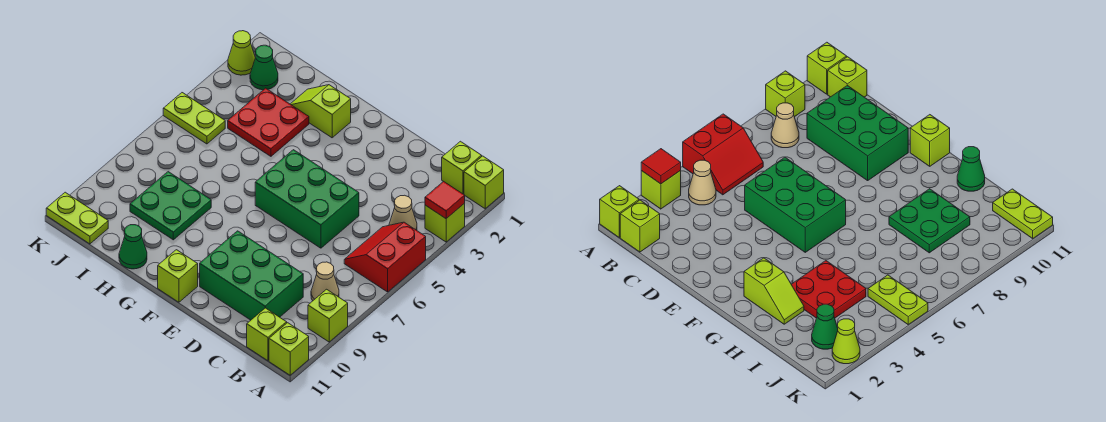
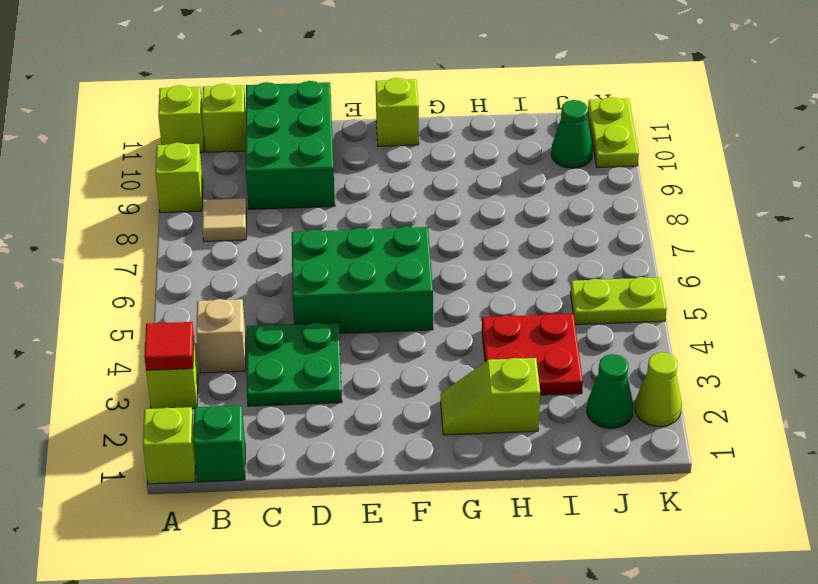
red 2x2 slope [344,222,426,292] -> none
lime 1x1 brick [442,141,482,194] -> green 1x1 brick [193,405,245,482]
tan 1x1 cone [389,195,417,230] -> tan 1x1 brick [196,299,246,373]
tan 1x1 cone [311,262,339,300] -> tan 1x1 tile [202,198,246,242]
green 2x3 brick [200,231,303,320] -> green 2x3 brick turned to [246,81,335,209]
lime 1x2 slope [291,85,351,138] -> lime 1x2 slope turned to [441,358,540,435]
green 2x2 plate [130,172,211,240] -> green 2x2 plate moved to [247,322,342,406]
green 1x1 cone [119,225,147,269] -> green 1x1 cone moved to [551,100,593,168]
lime 1x2 plate [46,192,108,244] -> lime 1x2 plate turned to [588,97,639,168]

